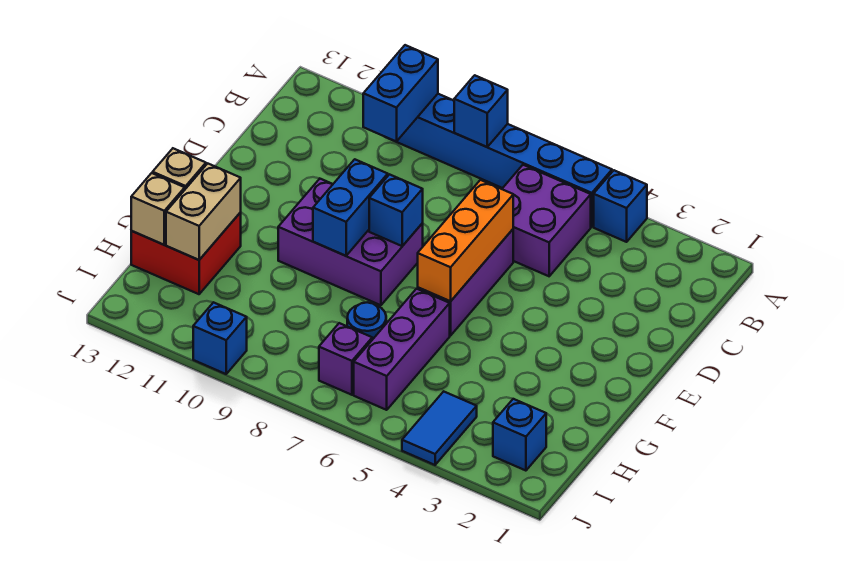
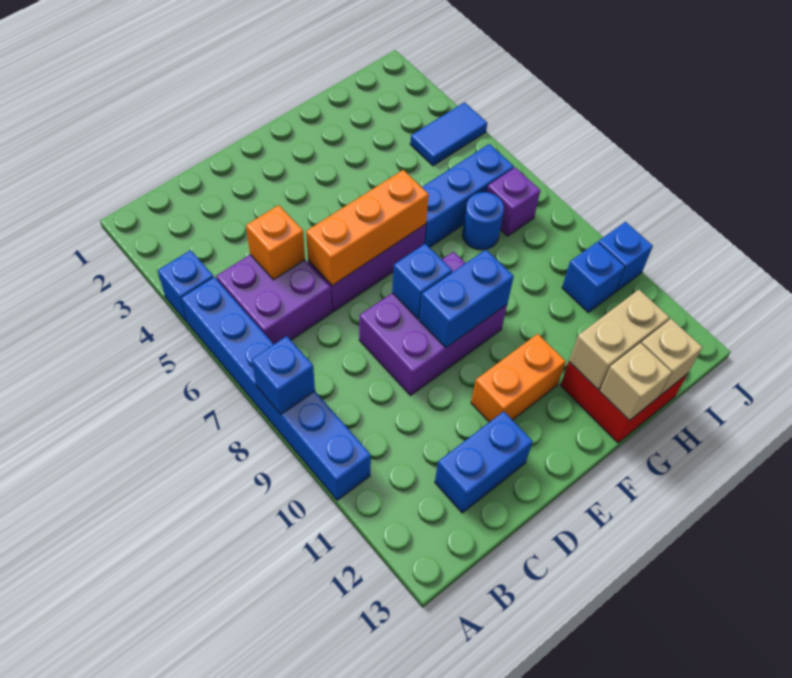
blue 1x2 brick [363,45,438,142] -> blue 1x2 brick moved to [435,411,533,513]
none -> orange 1x1 brick [246,205,305,280]
purple 2x3 brick [278,179,423,305] -> purple 2x3 brick turned to [359,252,507,395]
none -> orange 1x2 brick [471,334,566,422]
purple 1x3 brick [354,289,450,410] -> blue 1x3 brick [422,144,514,247]
blue 1x1 brick [493,399,546,471] -> blue 1x1 brick moved to [562,242,625,312]

